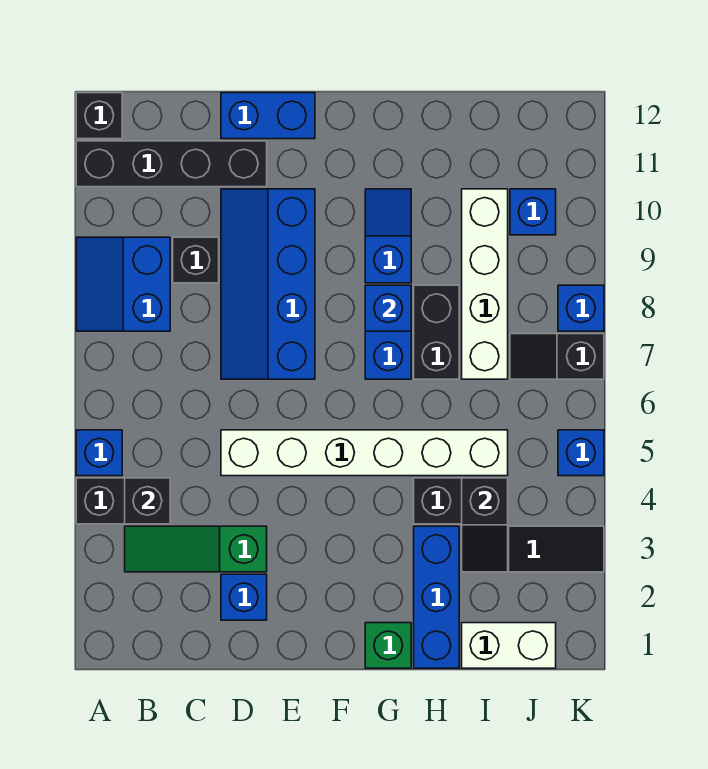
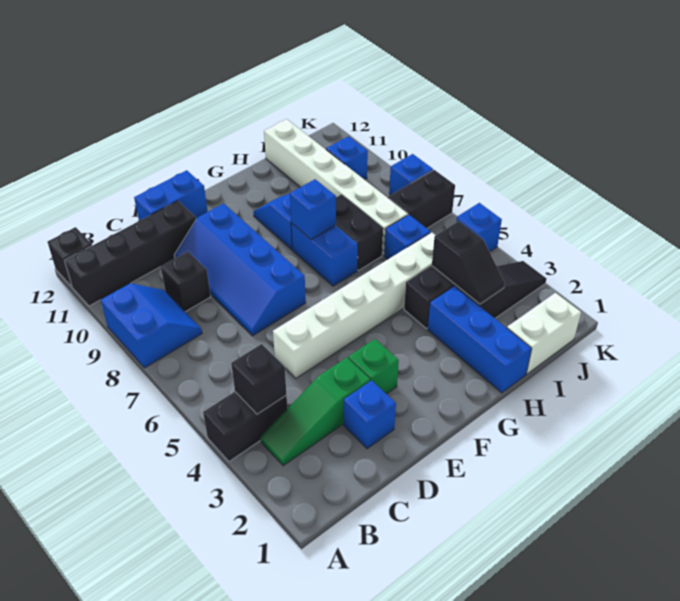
blue 1x1 brick [76,430,122,476] -> blue 1x1 brick moved to [384,215,431,259]
blue 2x2 slope [76,237,170,331] -> blue 2x2 slope turned to [101,283,202,368]
green 1x1 brick [365,623,411,668] -> green 1x1 brick moved to [348,339,399,394]
white 1x4 brick [462,189,508,379] -> white 1x6 brick [264,119,408,255]
black 1x2 slope [510,334,604,379] -> black 1x2 brick [388,170,455,228]

